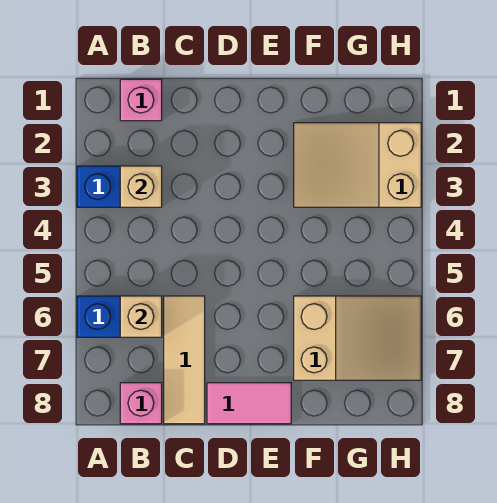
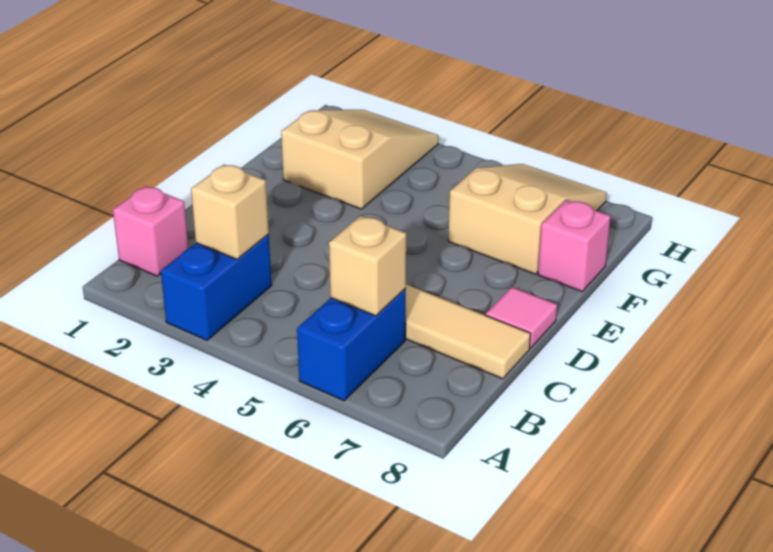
pink 1x1 brick [120,383,162,424] -> pink 1x1 brick moved to [538,200,611,291]
pink 1x2 tile [207,383,291,424] -> pink 1x1 tile [486,287,557,348]
tan 2x3 slope [294,123,421,207] -> tan 2x3 slope turned to [281,110,439,209]

